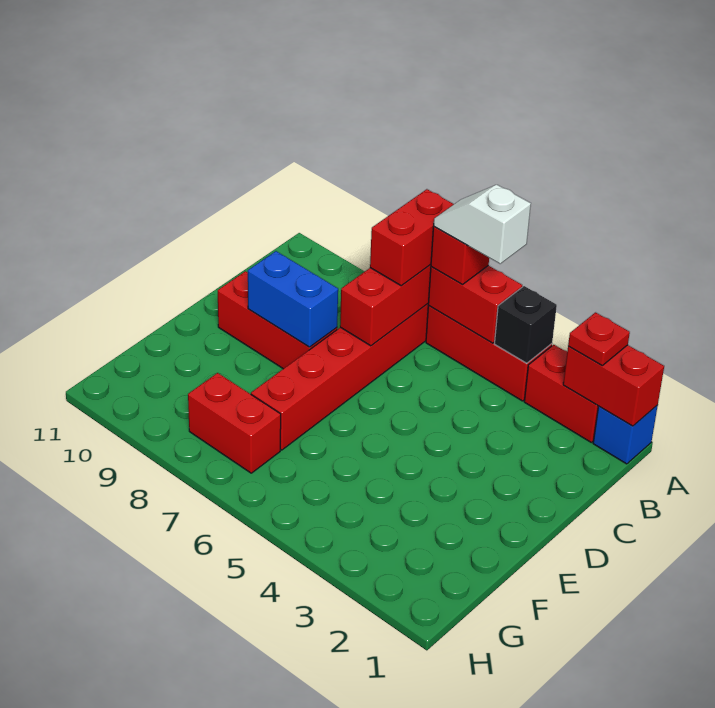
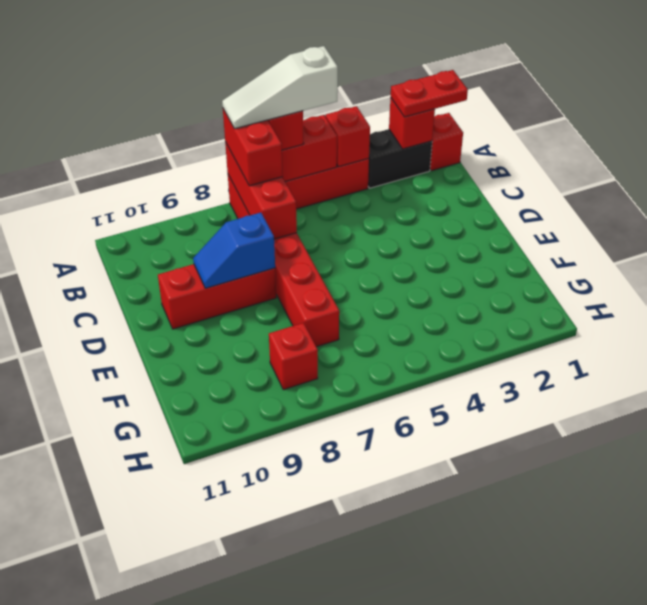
blue 1x1 brick [593,405,658,464] -> red 1x1 brick [430,113,463,171]
red 1x2 brick [563,345,664,426] -> red 1x1 brick [389,98,435,149]
red 1x2 brick [524,345,599,442] -> black 1x2 brick [368,129,432,188]
red 1x1 plate [568,312,630,365] -> red 1x2 plate [391,70,468,117]
black 1x1 brick [495,286,557,363] -> red 1x1 brick [326,106,370,167]
white 1x2 slope [434,185,531,264] -> white 1x3 slope [222,46,338,129]
blue 1x2 brick [248,251,338,347] -> blue 1x2 slope [193,213,275,288]
red 1x2 brick [188,373,281,473] -> red 1x1 brick [269,323,318,390]

